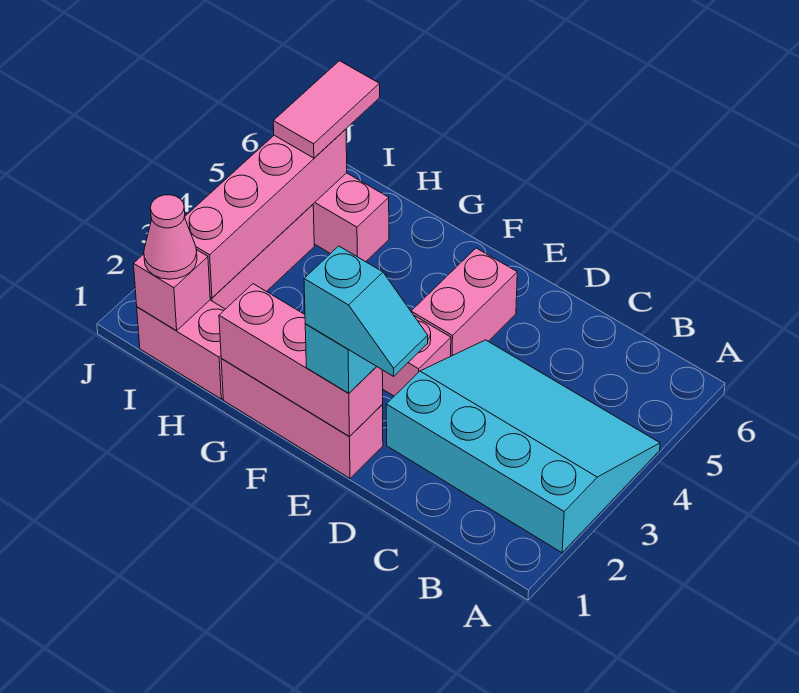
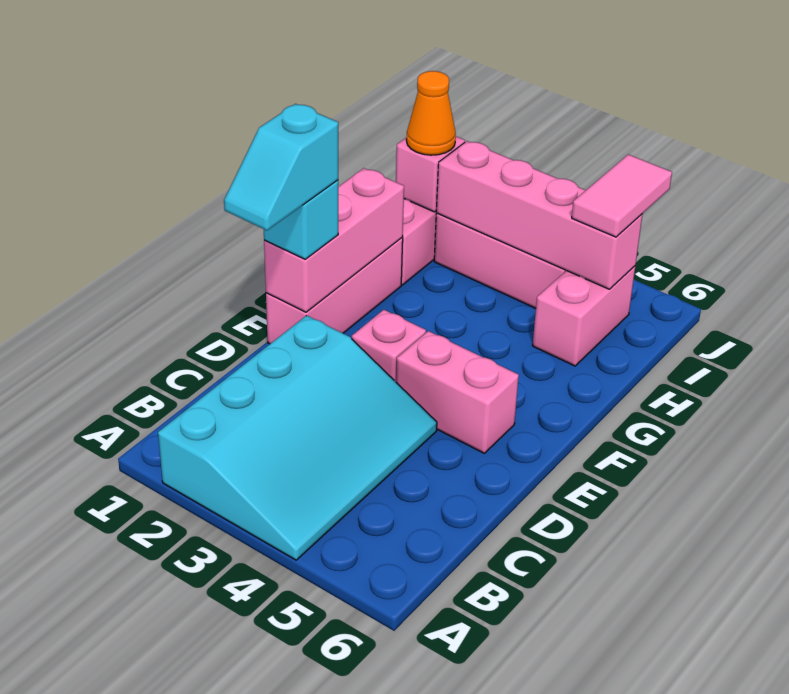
pink 1x1 cone [144,195,197,279] -> orange 1x1 cone [406,71,456,155]
pink 1x2 tile [273,61,380,158] -> pink 1x2 tile turned to [572,154,672,237]

